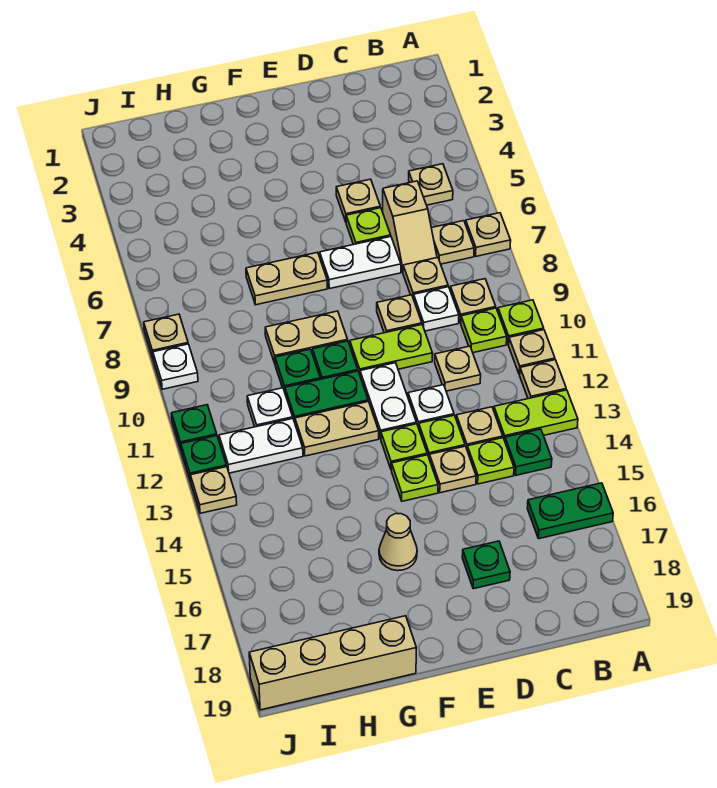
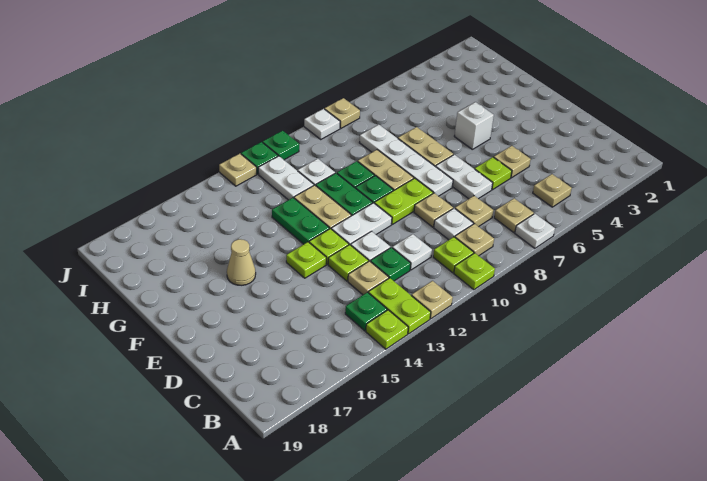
tan 1x1 plate [466,213,511,256] -> white 1x1 plate [515,214,555,248]
tan 1x1 plate [509,330,555,375] -> none
green 1x2 plate [527,483,613,539] -> green 1x2 plate moved to [272,198,329,244]
tan 1x2 slope [383,181,437,272] -> none
tan 1x1 plate [435,346,481,391] -> white 1x1 plate [392,234,432,270]
lime 1x1 plate [467,438,514,484] -> lime 1x1 plate moved to [366,310,408,349]
lime 1x2 plate [350,325,433,374] -> lime 1x2 plate turned to [374,178,433,224]
tan 1x1 plate [429,446,476,493] -> none
green 1x1 plate [462,541,510,589] -> green 1x1 plate moved to [371,247,411,281]
none -> white 1x4 plate [359,124,453,196]
none -> white 1x1 brick [454,102,494,149]
tan 1x4 brick [249,616,416,710] -> none

